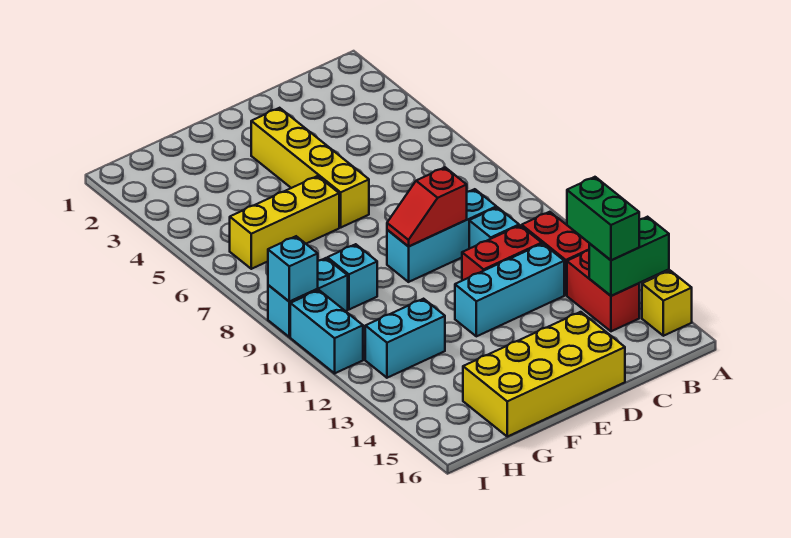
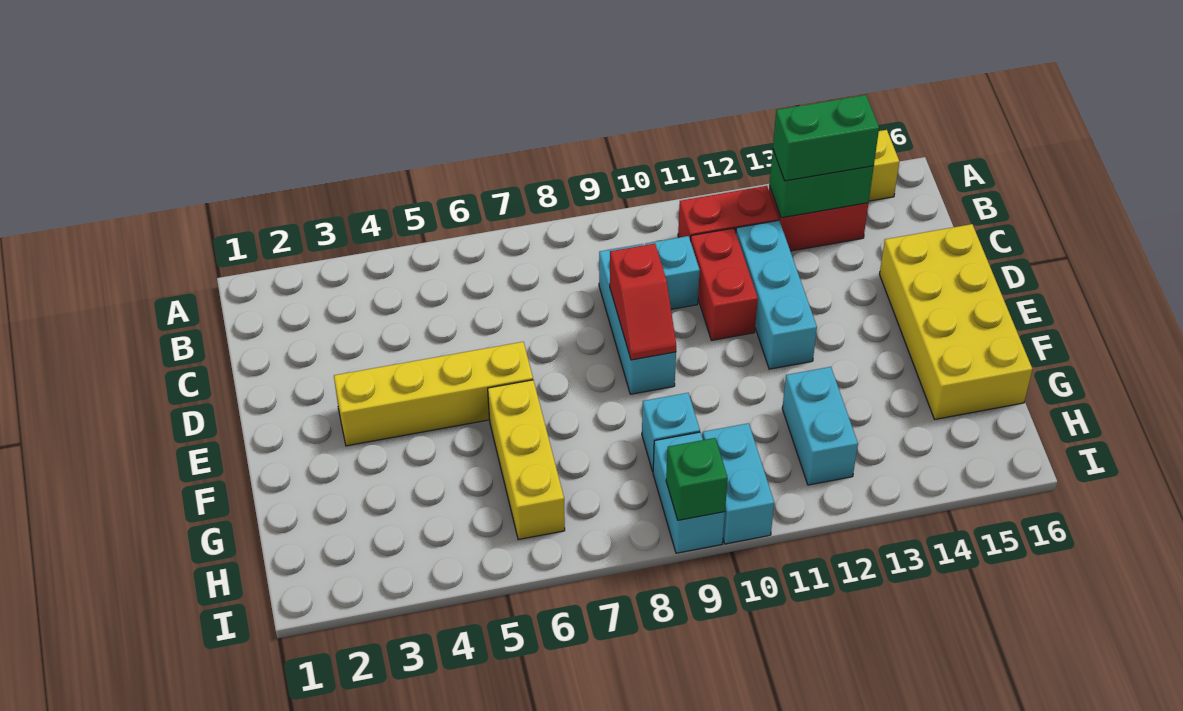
green 1x2 brick [589,217,669,296] -> green 1x2 brick turned to [769,150,874,218]
cyan 1x1 brick [268,236,318,302] -> green 1x1 brick [666,438,728,520]
cyan 1x2 brick [290,290,363,373] -> cyan 1x2 brick turned to [702,423,774,544]

